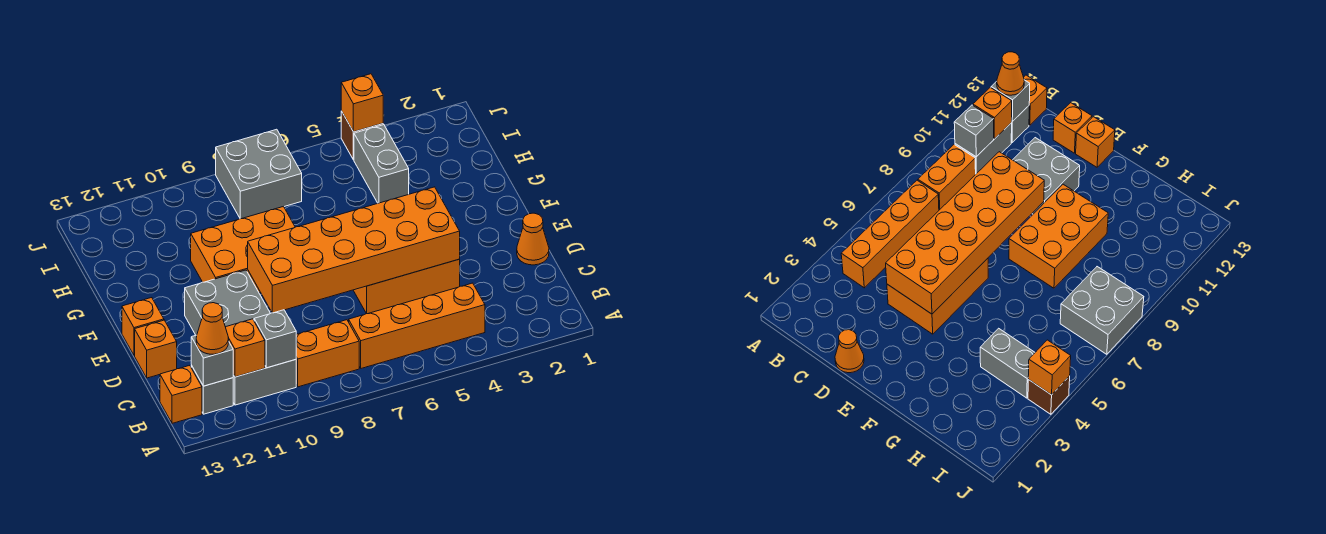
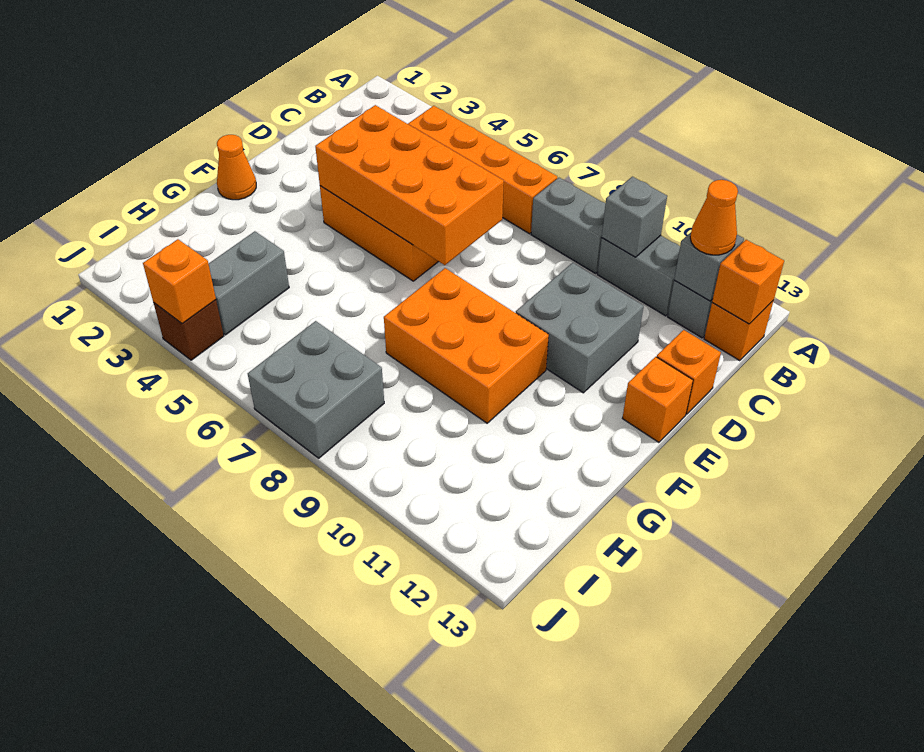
orange 1x2 brick [296,320,359,387] -> grey 1x2 brick [531,178,606,273]
orange 1x1 brick [226,319,265,377] -> orange 1x1 brick moved to [712,240,784,324]
orange 1x1 cone [517,213,549,265] -> orange 1x1 cone moved to [217,135,256,200]
orange 2x6 brick [248,187,460,313] -> orange 2x4 brick [315,105,504,265]

